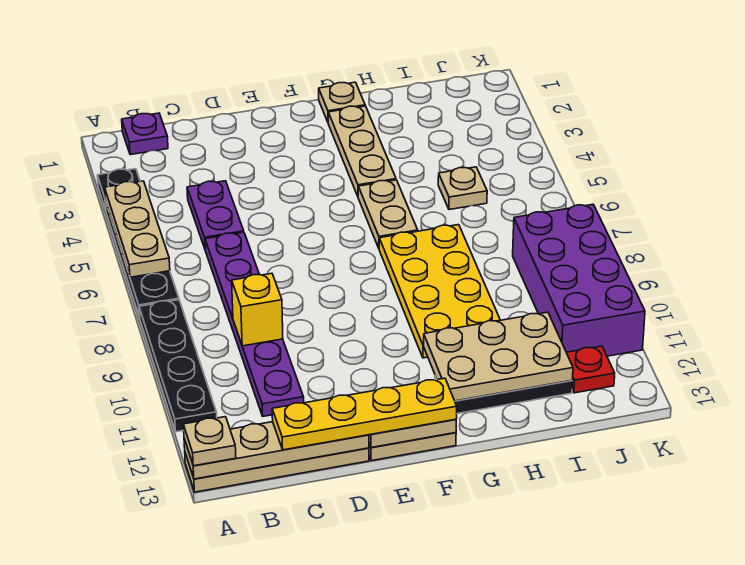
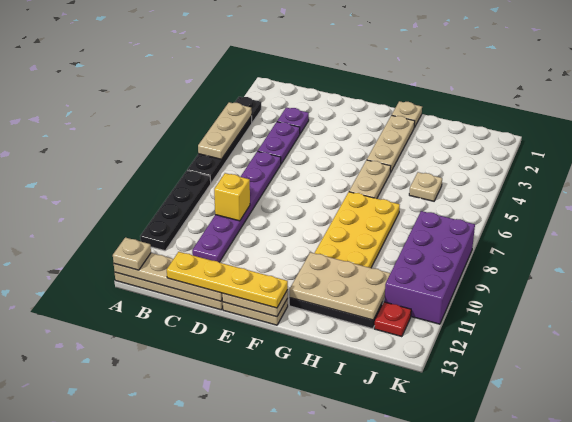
purple 1x1 plate [122,113,168,155] -> purple 1x1 plate moved to [277,107,309,134]

